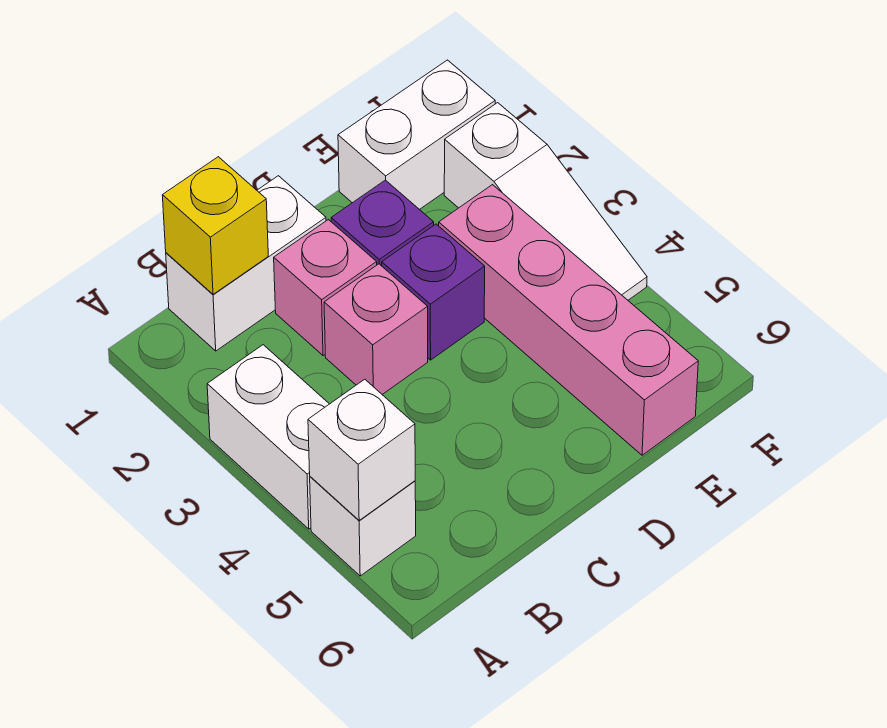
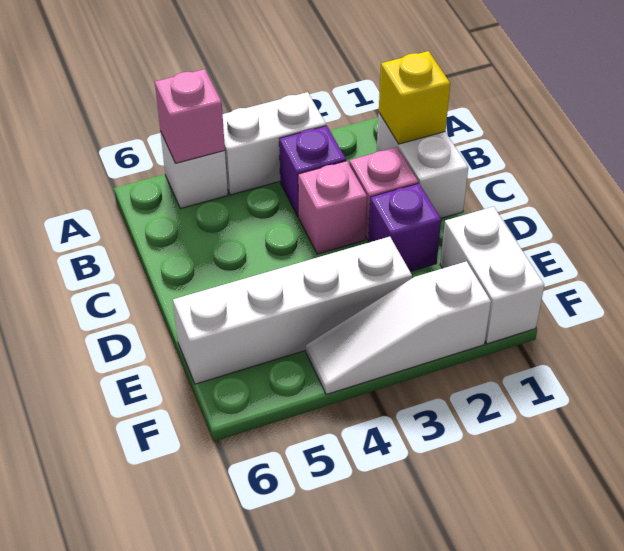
white 1x1 brick [308,379,415,520] -> pink 1x1 brick [155,69,225,163]
purple 1x1 brick [382,224,485,360] -> purple 1x1 brick moved to [279,126,346,217]
pink 1x4 brick [439,185,698,455] -> white 1x4 brick [173,237,412,384]

